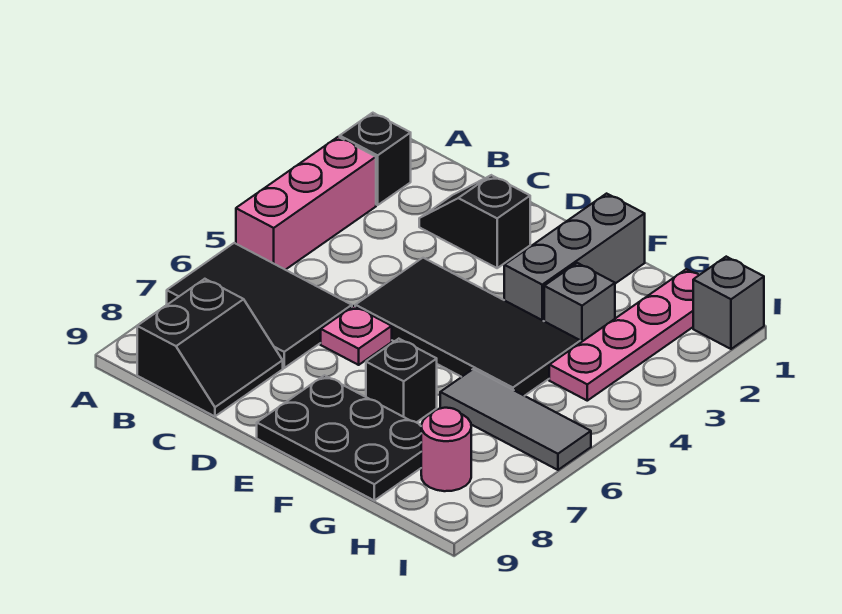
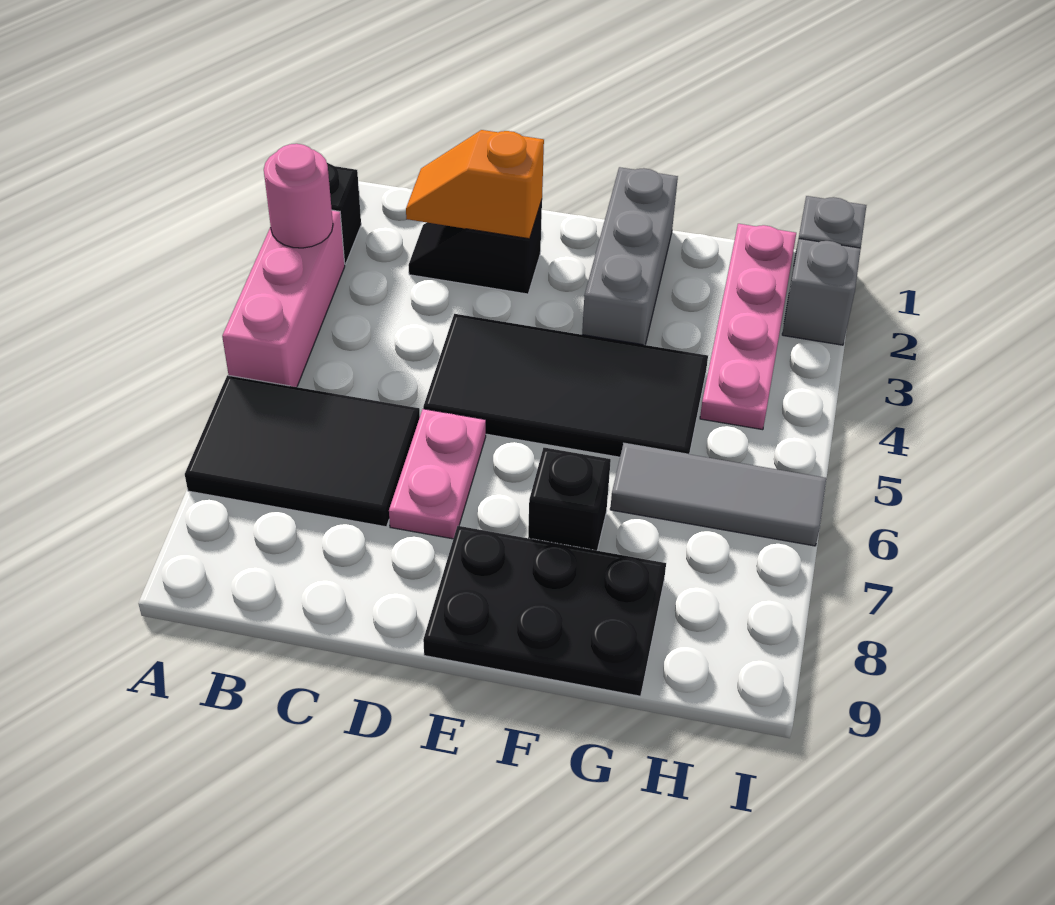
black 2x2 slope [137,279,283,416] -> none
none -> orange 1x2 slope [406,130,544,239]
pink 1x1 plate [321,306,392,365] -> pink 1x2 plate [389,409,486,539]
grey 1x1 brick [544,263,615,343] -> grey 1x1 brick moved to [782,239,861,345]
pink 1x1 round brick [421,408,471,491] -> pink 1x1 round brick moved to [264,144,333,248]

